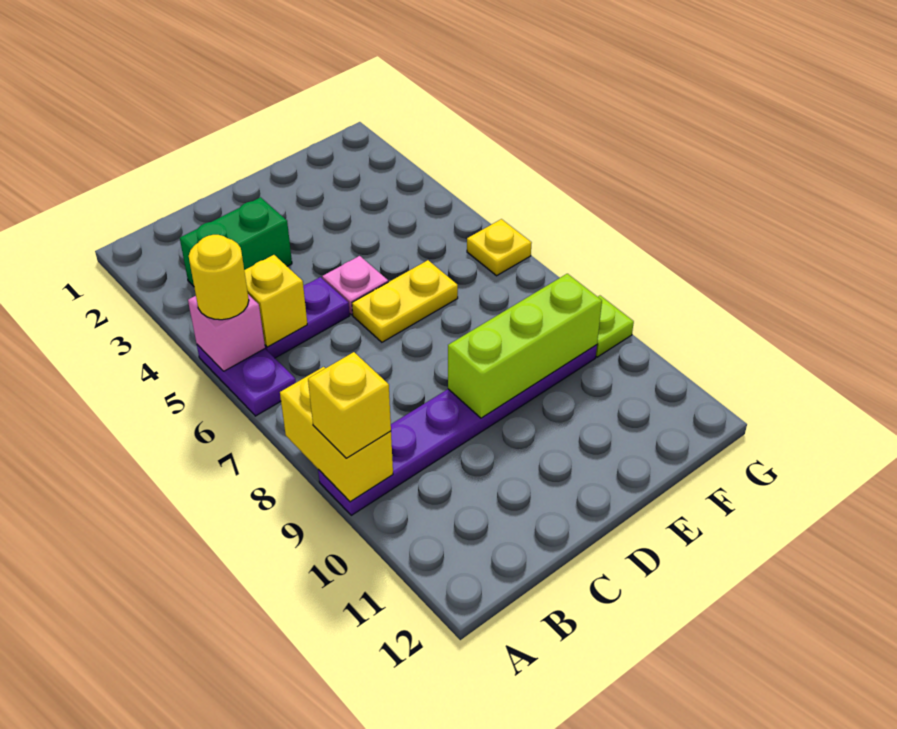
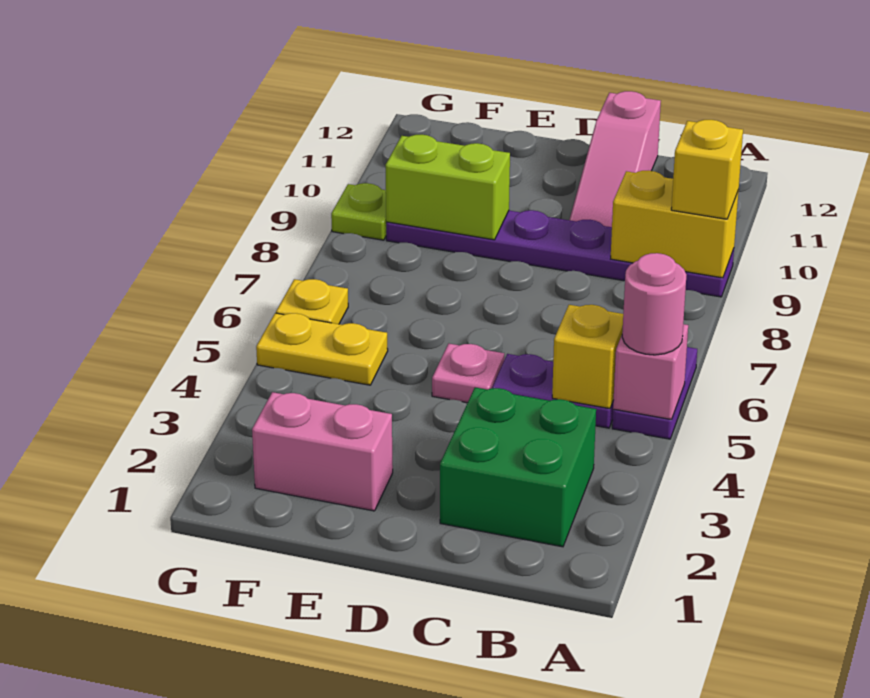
yellow 1x1 round brick [189,235,249,320] -> pink 1x1 round brick [622,253,686,355]
yellow 1x2 brick [280,367,393,502] -> yellow 1x2 brick turned to [611,171,739,278]
green 1x2 brick [180,197,292,286] -> green 2x2 brick [440,388,596,547]
none -> pink 1x3 slope [570,91,661,227]
yellow 1x2 plate [352,260,458,342] -> yellow 1x2 plate moved to [256,313,388,385]
lime 1x3 brick [448,274,602,418] -> lime 1x2 brick [385,135,510,240]
none -> pink 1x2 brick [252,392,393,511]

